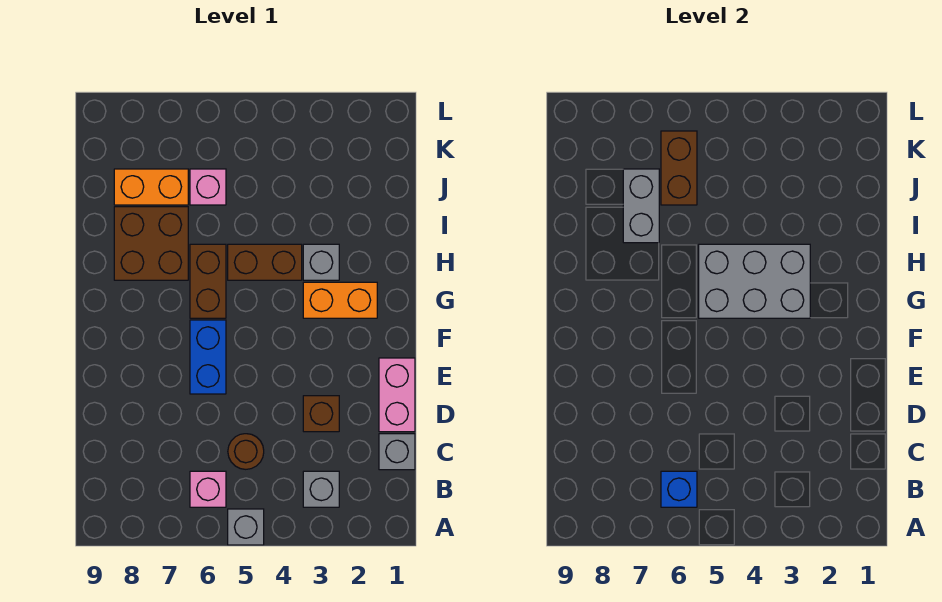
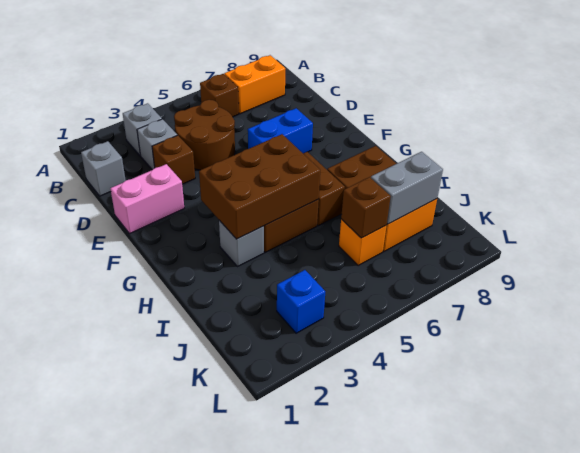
grey 1x1 brick [228,509,264,545] -> grey 1x1 brick moved to [137,119,177,170]
pink 1x1 brick [190,471,226,507] -> brown 1x1 brick [200,74,239,117]
blue 1x1 brick [661,471,697,507] -> blue 1x1 brick moved to [277,270,325,333]
brown 1x1 round brick [228,434,264,469] -> brown 2x2 round brick [174,100,235,170]
pink 1x2 brick [379,358,415,432] -> pink 1x2 brick turned to [110,164,184,233]
blue 1x2 brick [190,320,226,394] -> blue 1x2 brick turned to [248,108,313,153]
orange 1x2 brick [303,282,377,318] -> orange 1x2 brick moved to [224,55,285,114]
grey 2x3 brick [699,244,810,318] -> brown 2x3 brick [199,134,320,239]
grey 1x2 brick [623,169,659,243] -> grey 1x2 brick turned to [371,152,443,224]
pink 1x1 brick [190,169,226,205] -> orange 1x1 brick [339,219,387,265]
brown 1x2 brick [661,131,697,205] -> brown 1x1 brick [341,177,391,238]

